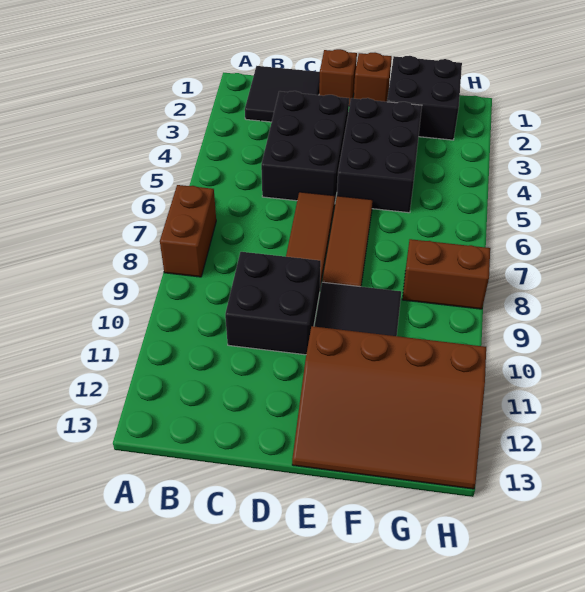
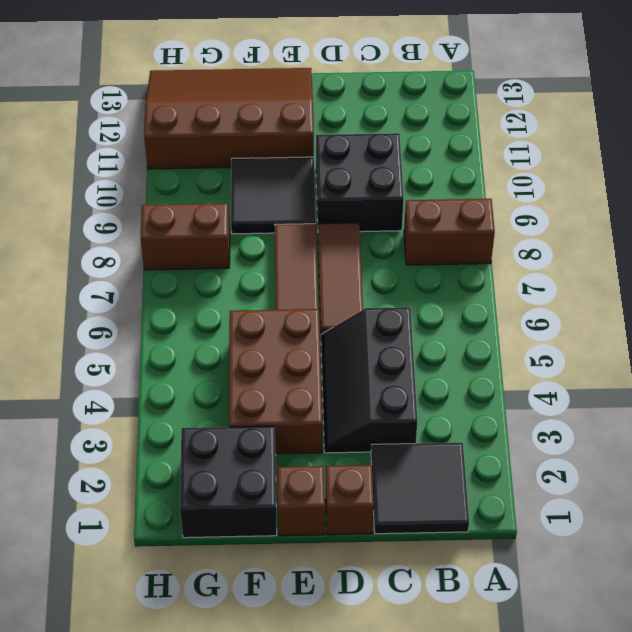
brown 1x2 brick [160,185,216,277] -> brown 1x2 brick turned to [404,199,495,265]
black 2x3 brick [261,91,349,201] -> black 2x3 slope [321,307,417,453]
black 2x3 brick [337,98,422,213] -> brown 2x3 brick [229,309,322,454]

